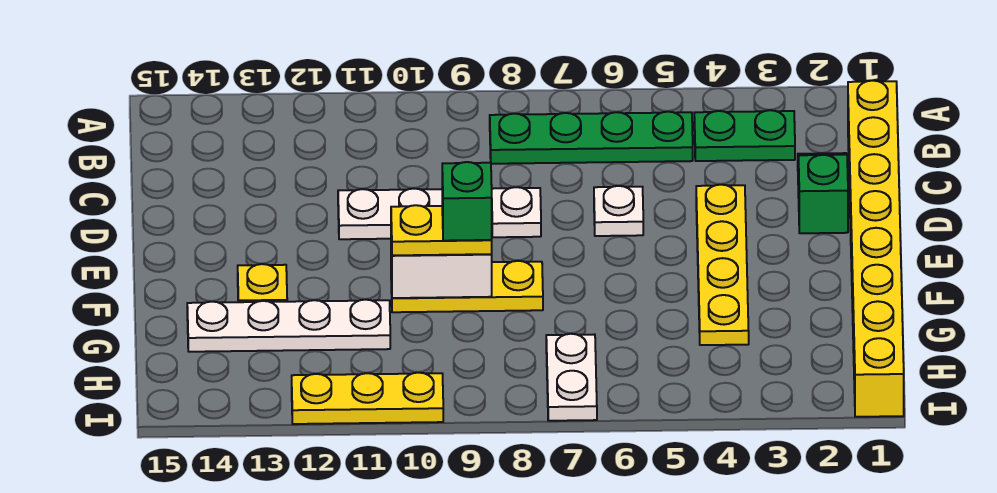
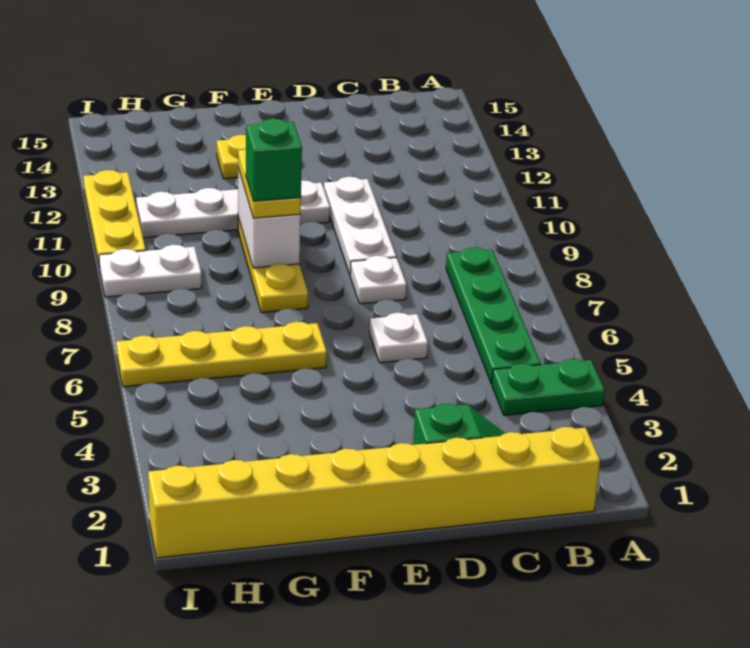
green 1x2 plate [694,110,795,161] -> green 1x2 plate turned to [492,359,605,415]
yellow 1x4 plate [696,185,749,345] -> yellow 1x4 plate moved to [116,322,327,387]
white 1x4 plate [187,300,390,352] -> white 1x4 plate turned to [136,180,330,238]
white 1x2 plate [546,334,597,421] -> white 1x2 plate moved to [99,245,202,297]

